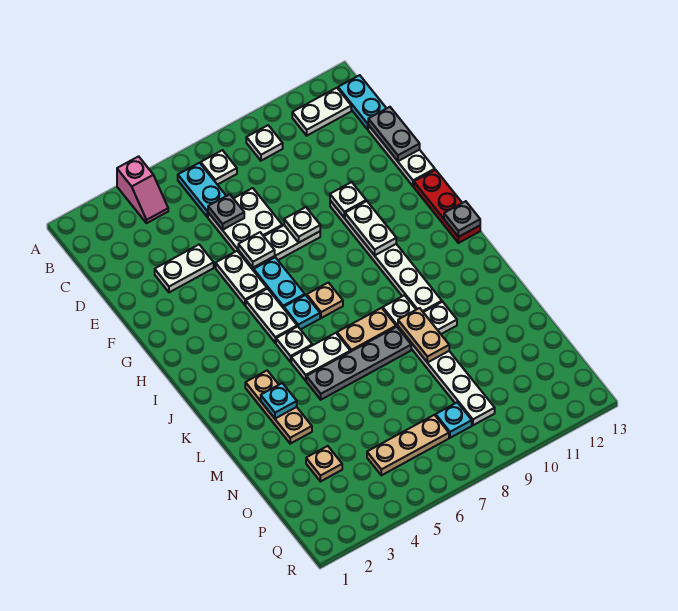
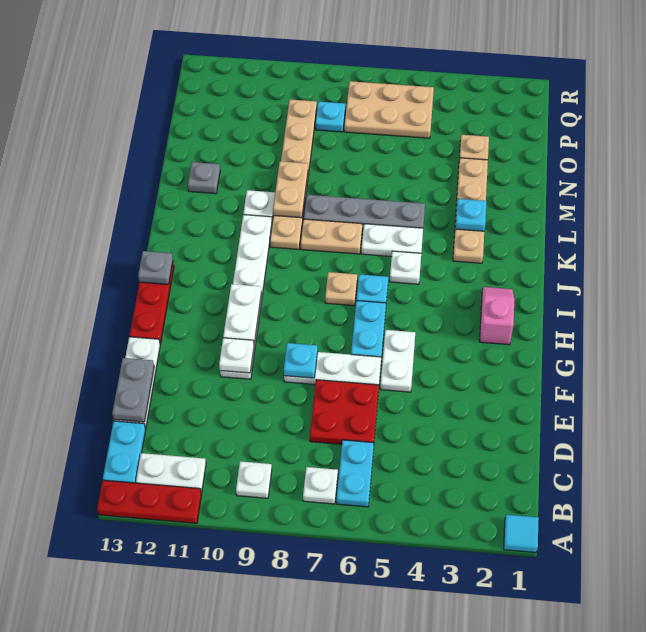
none -> cyan 1x1 tile [504,515,539,553]
pink 1x2 slope [117,156,168,223] -> pink 1x2 slope moved to [480,287,514,345]
none -> red 1x3 plate [97,480,202,523]
white 2x2 plate [208,188,282,252] -> red 2x2 plate [310,380,379,444]
grey 1x1 plate [208,194,244,230] -> grey 1x1 plate moved to [188,162,220,194]
white 1x2 plate [155,245,214,292] -> none
white 1x1 plate [238,232,275,268] -> none
white 1x1 plate [284,207,320,242] -> cyan 1x1 plate [284,343,318,378]
white 1x2 plate [246,289,297,343] -> none
tan 1x3 plate [245,371,312,444] -> tan 1x4 plate [453,158,488,263]
white 1x6 plate [383,295,495,425] -> tan 1x6 plate [270,99,317,249]
tan 1x3 plate [367,415,449,475] -> tan 2x3 plate [344,81,434,138]

